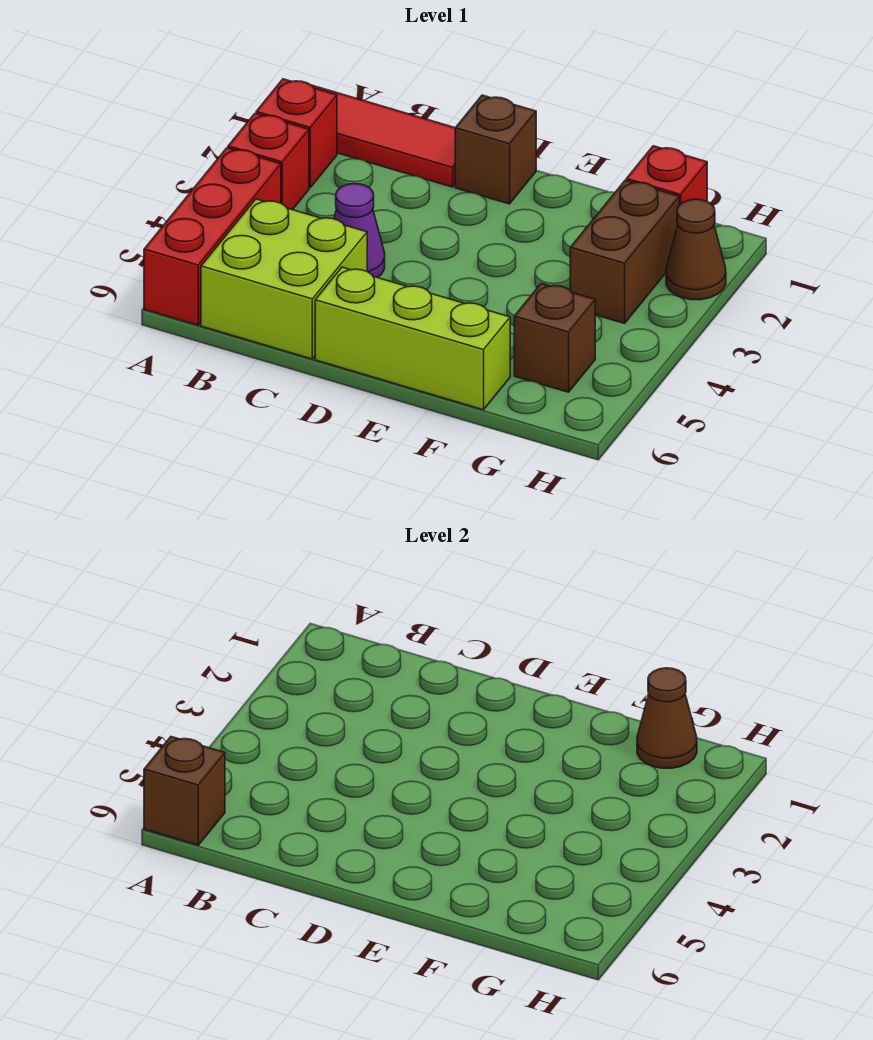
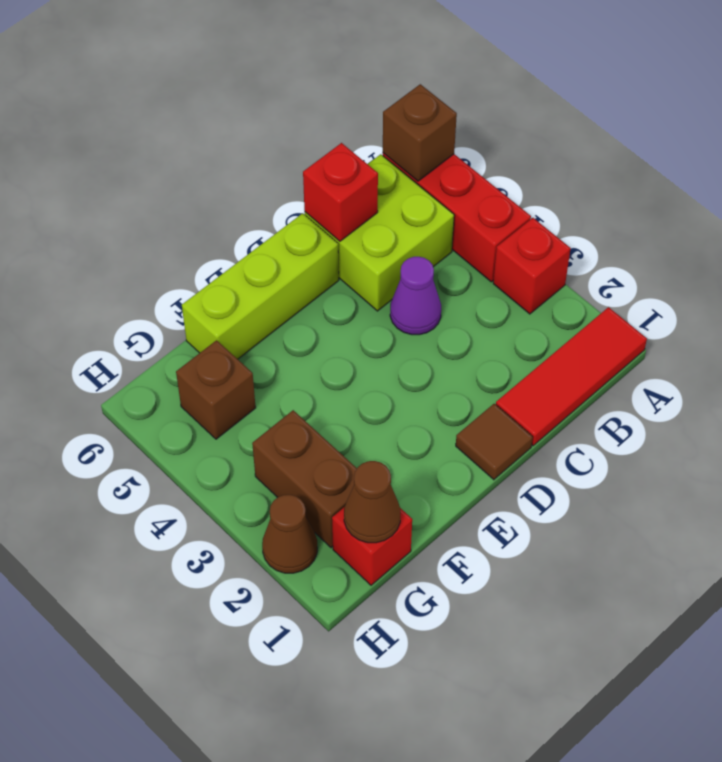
red 1x1 brick [256,79,337,188] -> red 1x1 brick moved to [303,143,378,241]
brown 1x1 brick [455,95,536,204] -> brown 1x1 tile [456,404,533,480]

